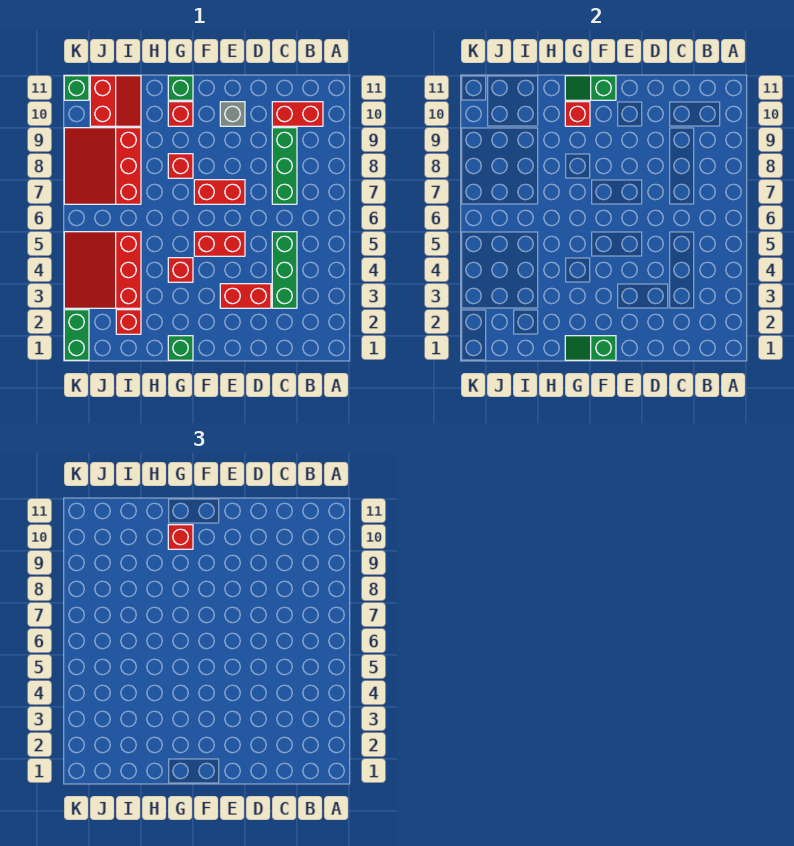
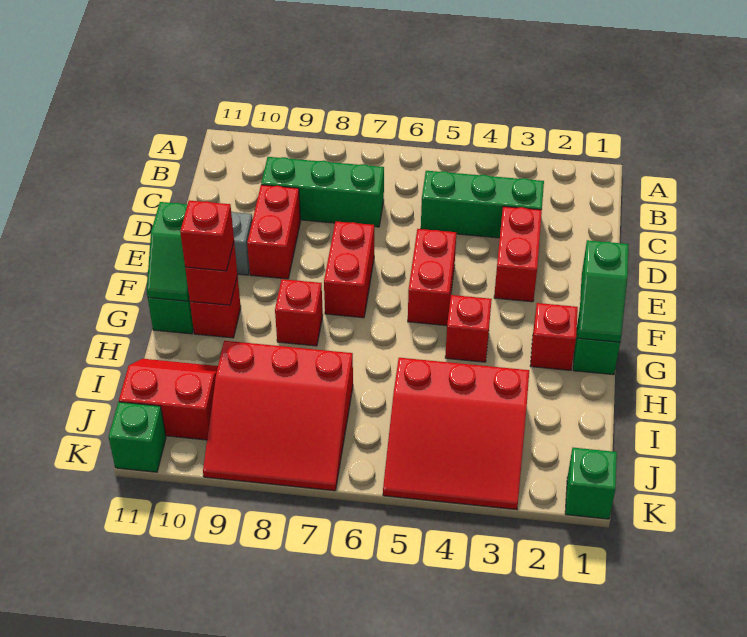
red 1x2 brick [272,102,323,126] -> red 1x2 brick moved to [247,185,301,279]
red 1x1 brick [116,310,141,334] -> red 1x1 brick moved to [530,303,578,370]
green 1x2 brick [64,310,89,360] -> green 1x1 brick [565,448,617,519]

